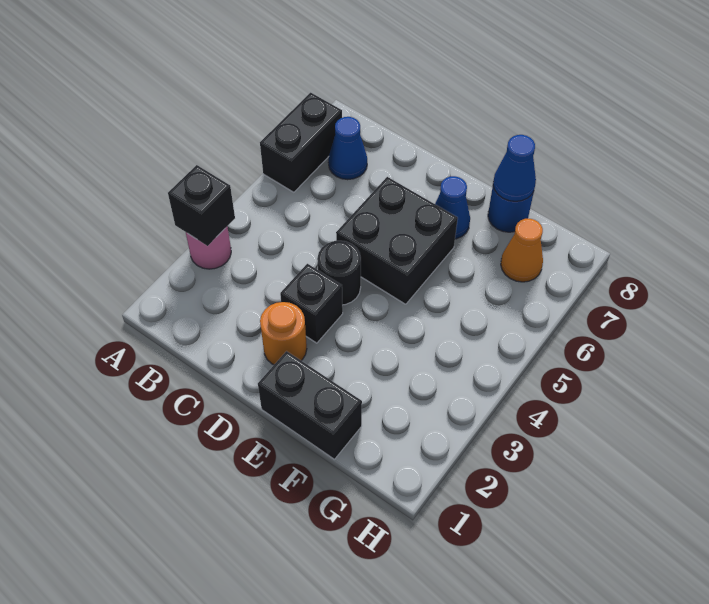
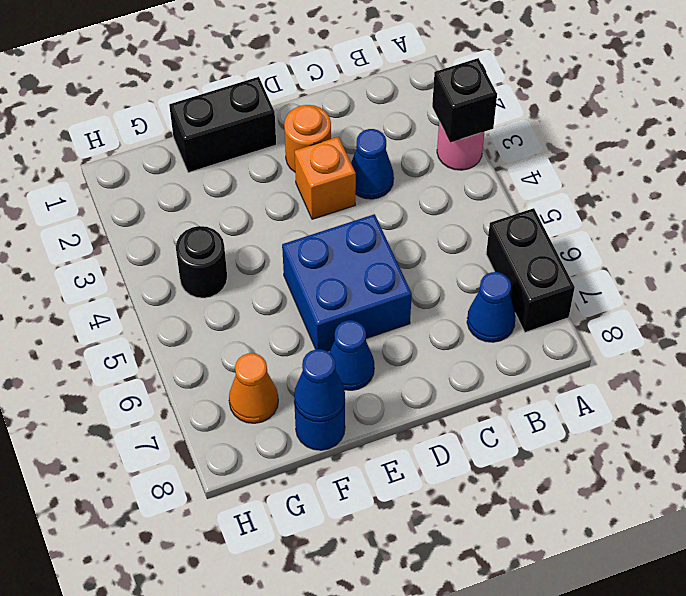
none -> blue 1x1 cone [351,129,394,199]
black 1x1 brick [280,264,343,343] -> orange 1x1 brick [295,137,356,219]
black 1x1 round brick [317,241,361,305] -> black 1x1 round brick moved to [176,226,227,298]
black 2x2 brick [336,177,458,304] -> blue 2x2 brick [282,214,412,351]

